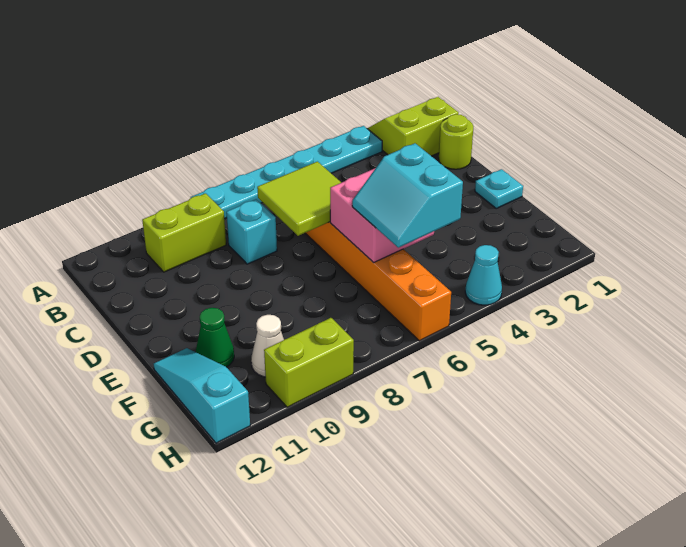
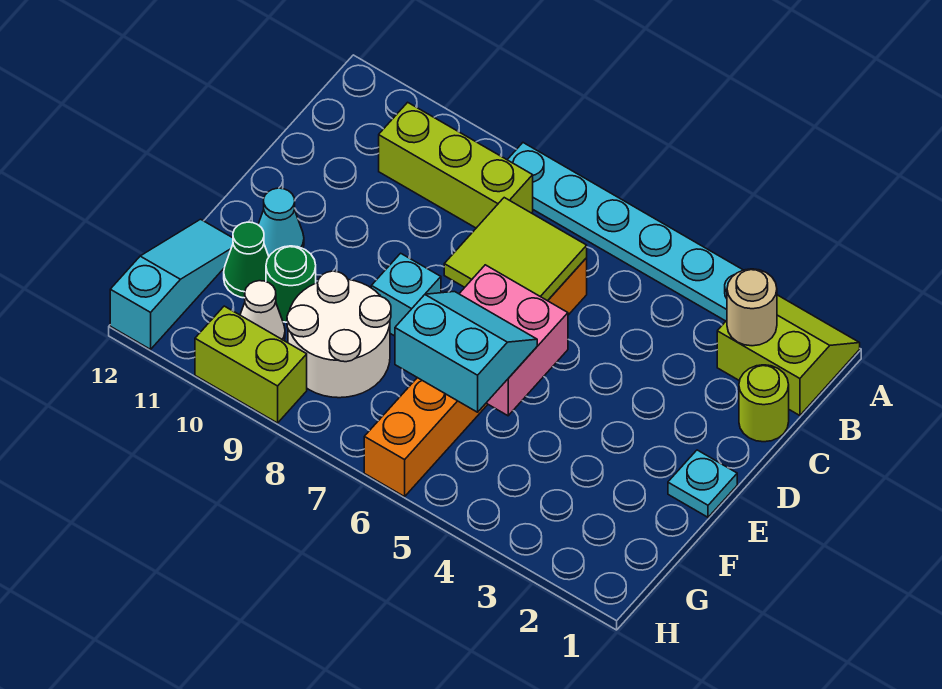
none -> tan 1x1 round brick [727,269,777,346]
lime 1x2 brick [142,193,226,272] -> lime 1x3 brick [379,102,533,228]
cyan 1x1 brick [226,199,277,264] -> cyan 1x1 brick moved to [371,253,441,336]
cyan 2x2 slope [352,143,463,248] -> cyan 2x2 slope turned to [395,292,537,412]
none -> white 2x2 round brick [287,271,391,398]
none -> green 1x1 round brick [266,246,316,322]
cyan 1x1 cone [465,245,502,305] -> cyan 1x1 cone moved to [258,188,304,256]

